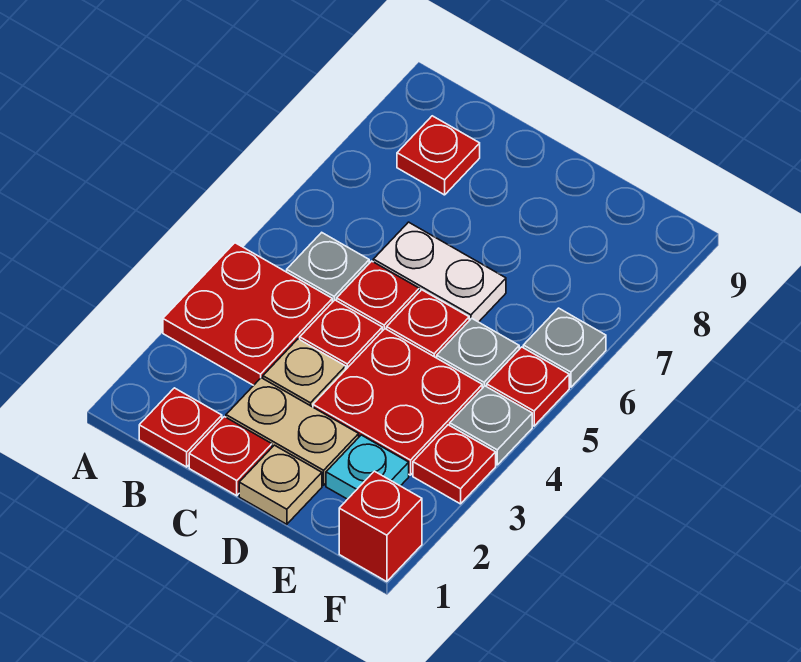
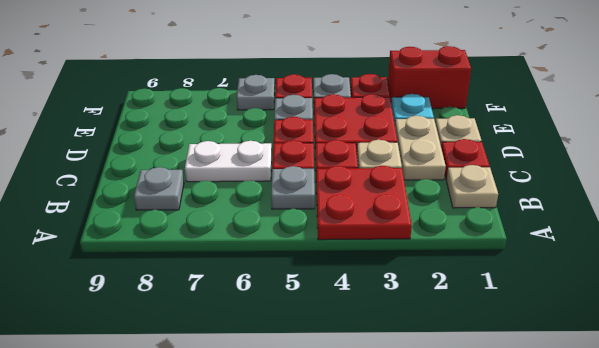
red 1x1 plate [139,388,222,467] -> tan 1x1 plate [446,165,498,208]
red 1x1 plate [397,116,480,195] -> grey 1x1 plate [134,167,184,210]
white 1x2 plate [373,222,506,322] -> white 1x2 plate turned to [185,141,272,182]
red 1x1 brick [339,471,422,582] -> red 1x2 brick [388,46,471,109]

